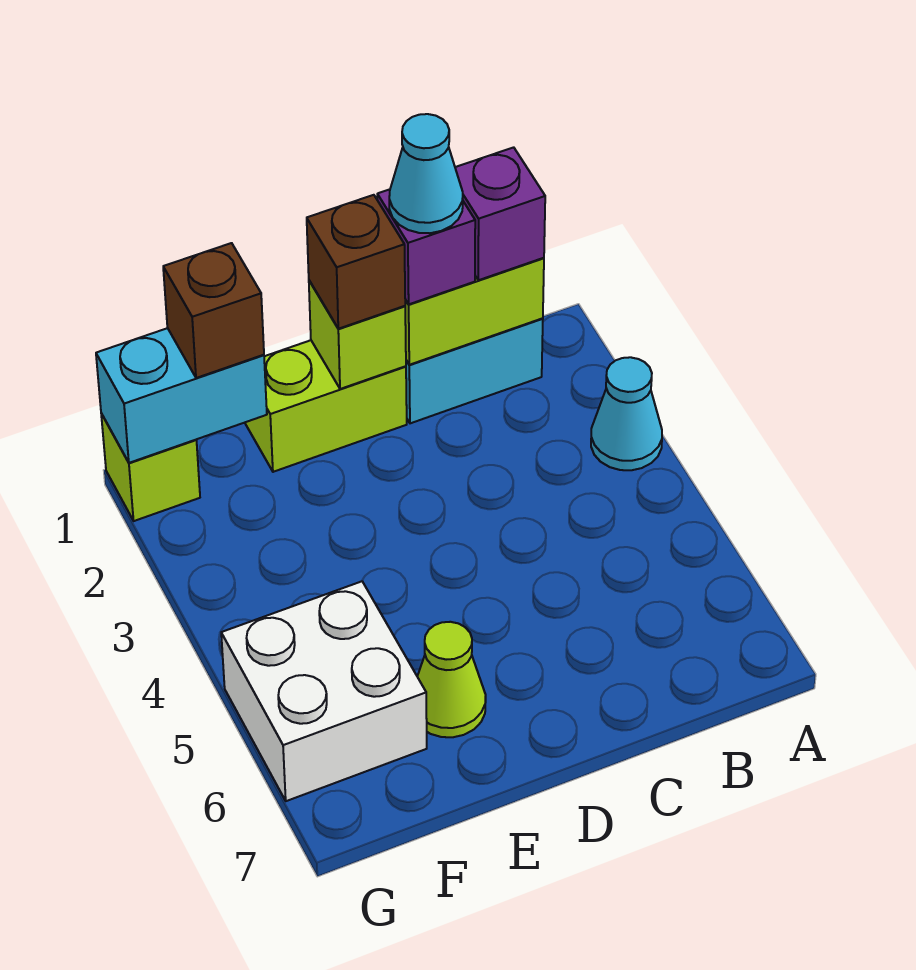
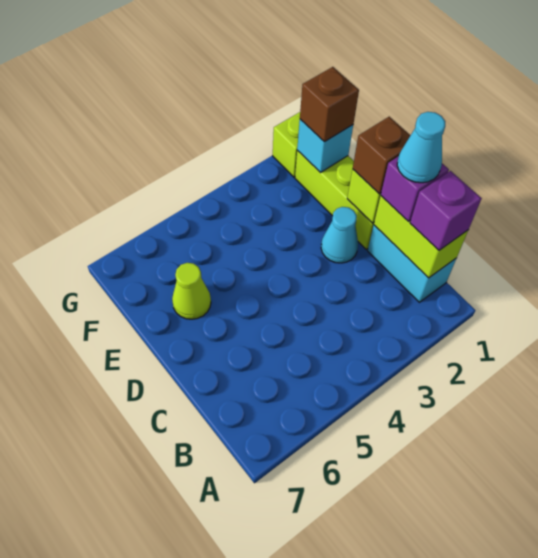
cyan 1x1 cone [591,357,662,470] -> cyan 1x1 cone moved to [321,207,358,263]
lime 1x2 brick [245,340,407,472] -> lime 1x3 brick [295,151,374,249]
cyan 1x2 brick [96,328,267,463] -> cyan 1x1 brick [297,119,353,173]
white 2x2 brick [221,581,427,801] -> none

